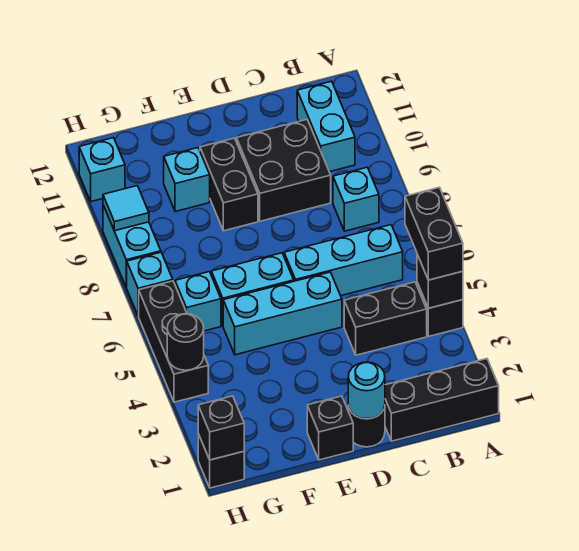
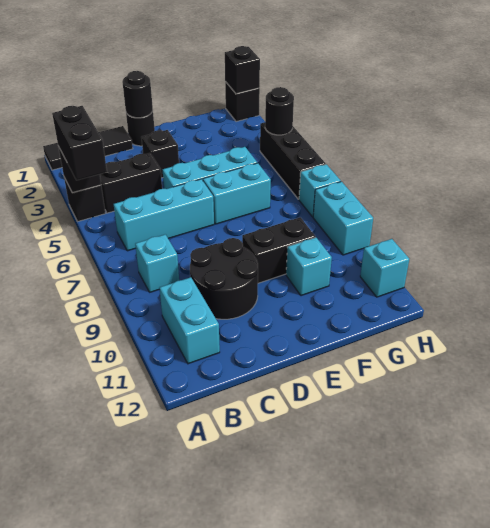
black 1x3 brick [385,359,499,441] -> black 1x3 tile [43,126,133,170]
black 2x2 brick [236,120,331,221] -> black 2x2 round brick [190,238,258,319]
cyan 1x1 round brick [348,362,385,419] -> black 1x1 round brick [122,71,153,118]
black 1x1 brick [307,396,353,460] -> black 1x1 brick moved to [141,130,179,178]
black 1x2 brick [200,138,258,231] -> black 1x2 brick turned to [242,217,315,283]
cyan 1x1 brick [175,272,221,331] -> none
cyan 1x1 tile [103,186,149,231] -> none

